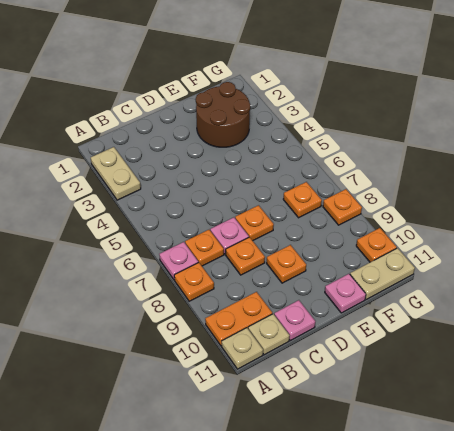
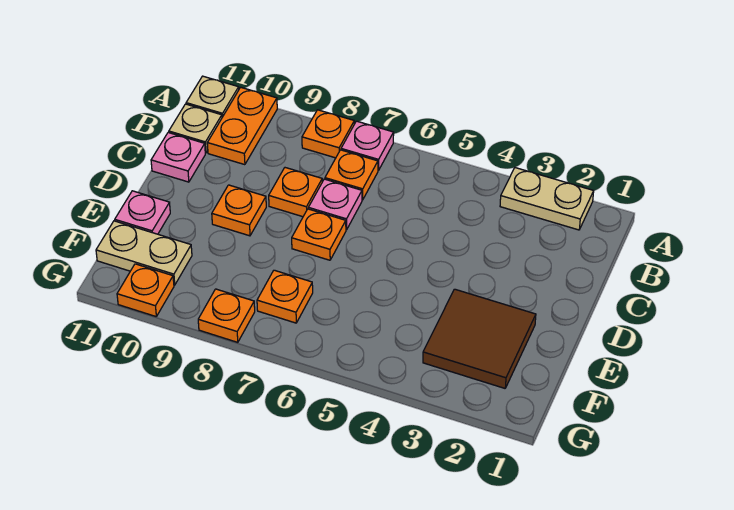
brown 2x2 round brick [196,82,250,147] -> brown 2x2 tile [423,289,536,388]
tan 1x2 plate [350,248,415,299] -> tan 1x2 plate turned to [96,221,192,285]

